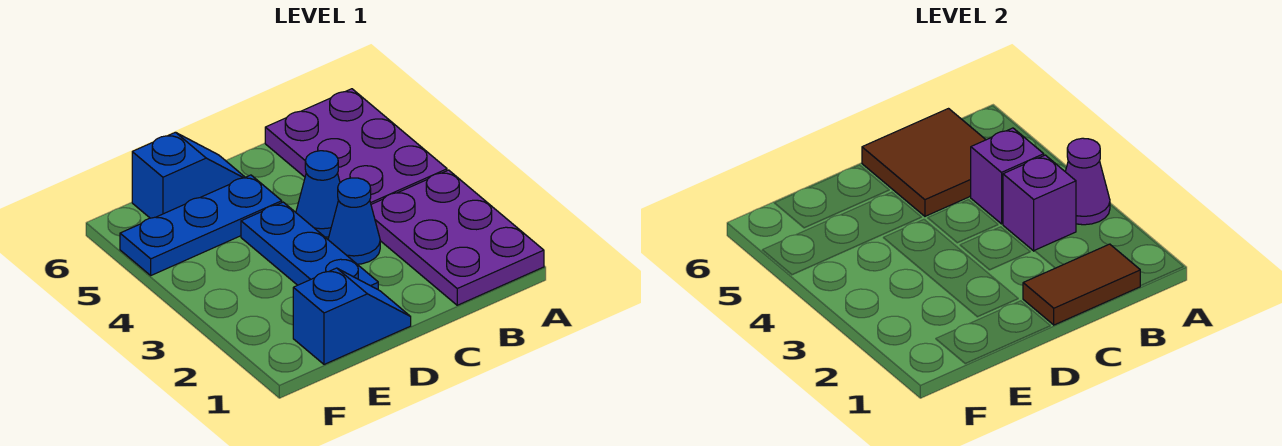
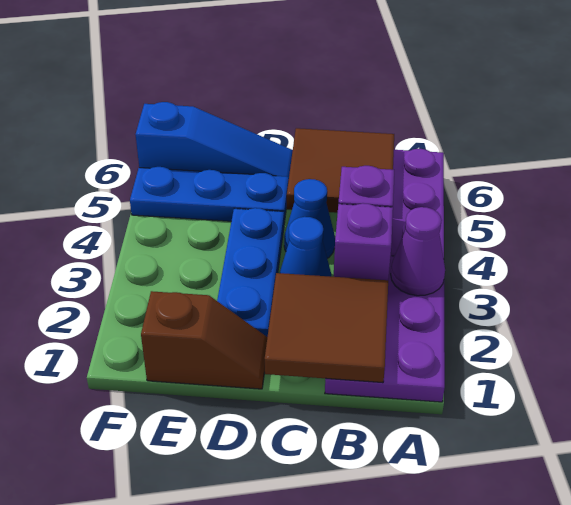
brown 1x2 tile [1023,244,1140,325] -> brown 2x2 tile [265,273,388,383]
blue 1x2 slope [293,268,411,364] -> brown 1x2 slope [141,291,267,389]
blue 1x2 slope [132,132,245,218] -> blue 1x3 slope [136,102,293,177]

